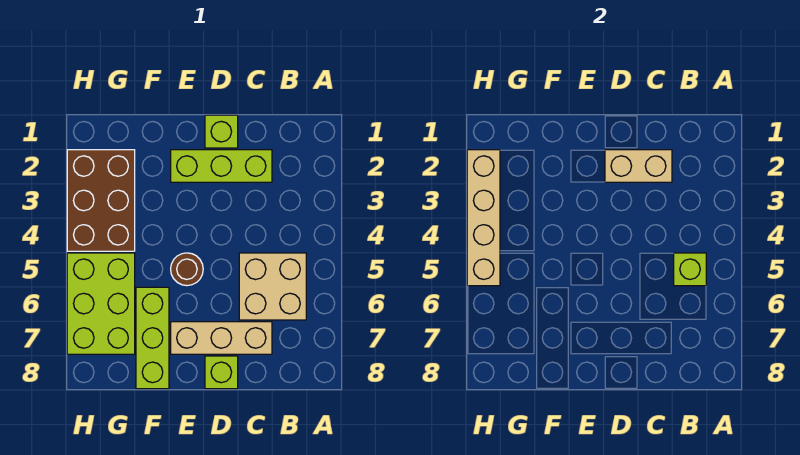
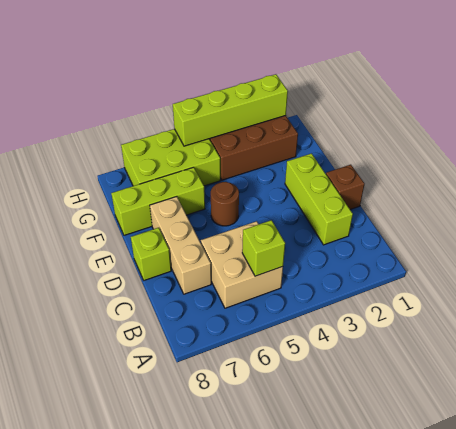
tan 1x2 brick [605,150,672,182] -> none
lime 1x1 brick [205,115,238,148] -> brown 1x1 brick [326,165,364,210]
tan 1x4 brick [467,150,500,286] -> lime 1x4 brick [173,74,288,146]

